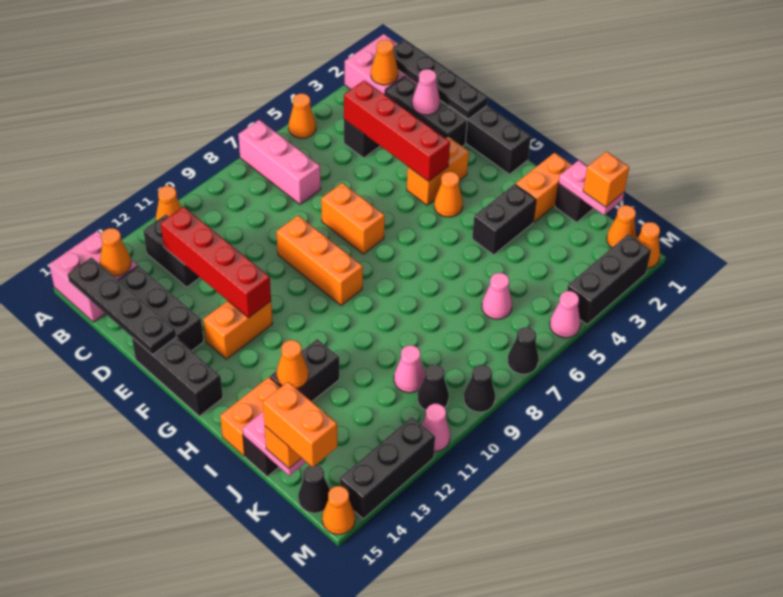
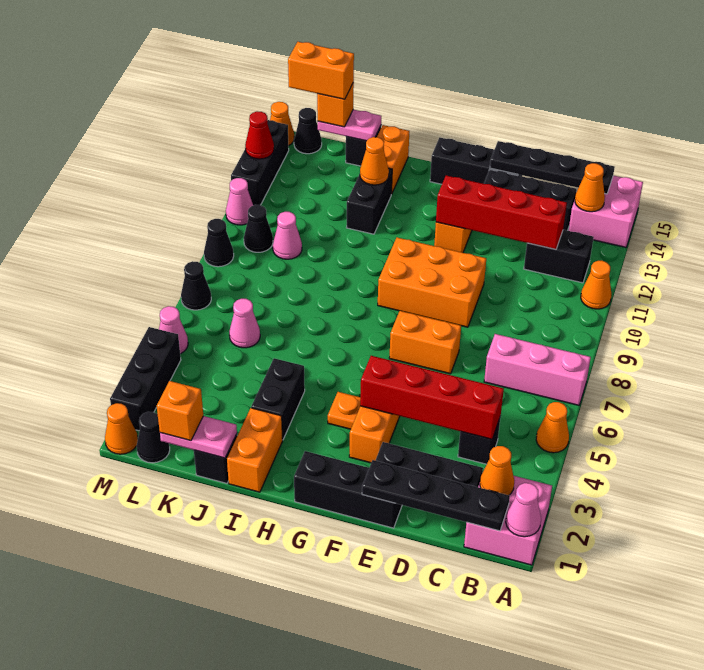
pink 1x1 cone [412,69,440,115] -> pink 1x1 cone moved to [506,483,541,537]
orange 1x3 brick [276,216,363,305] -> orange 2x3 brick [378,238,486,327]
orange 1x1 cone [434,172,463,217] -> orange 1x1 plate [328,392,361,429]
orange 1x1 cone [607,205,636,248] -> black 1x1 cone [137,412,170,463]
none -> red 1x1 cone [245,111,274,159]

